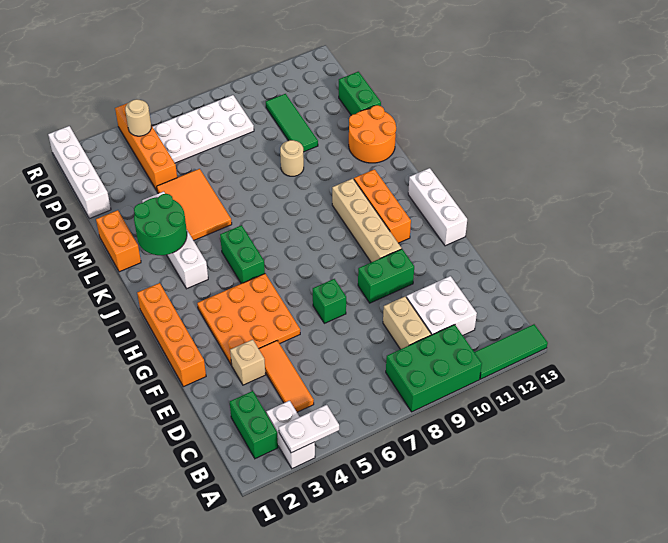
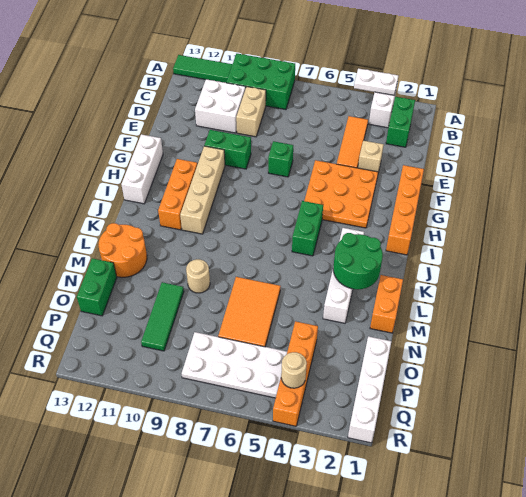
orange 2x3 tile [157,169,232,241] -> orange 2x3 tile moved to [218,277,281,347]

